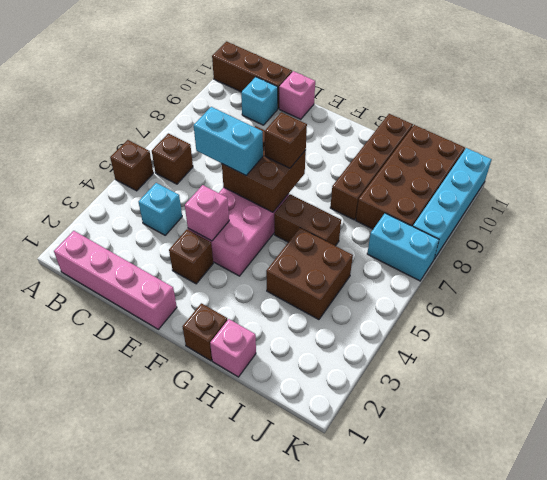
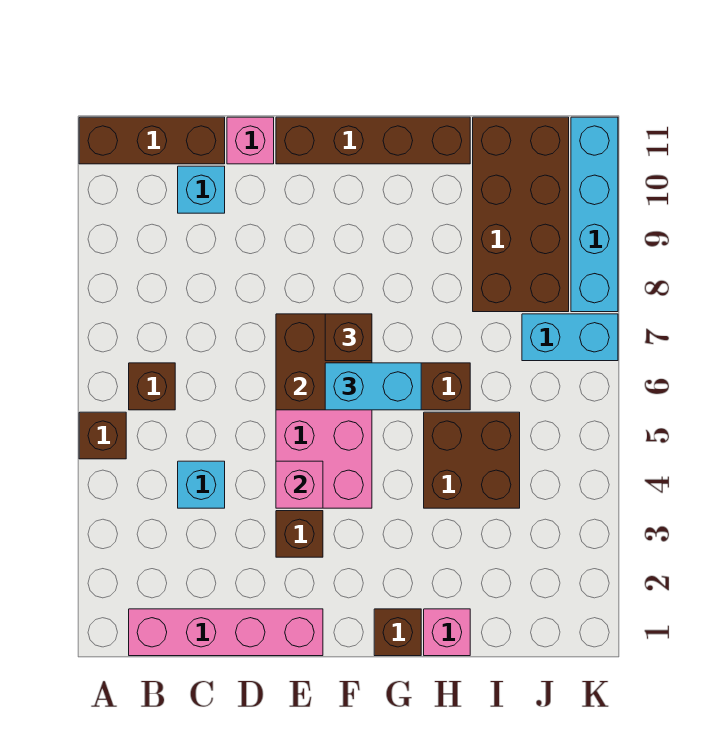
cyan 1x2 brick [194,107,263,176] -> cyan 1x2 brick moved to [325,363,421,410]
brown 1x4 brick [330,114,413,220] -> brown 1x4 brick turned to [276,117,470,164]

